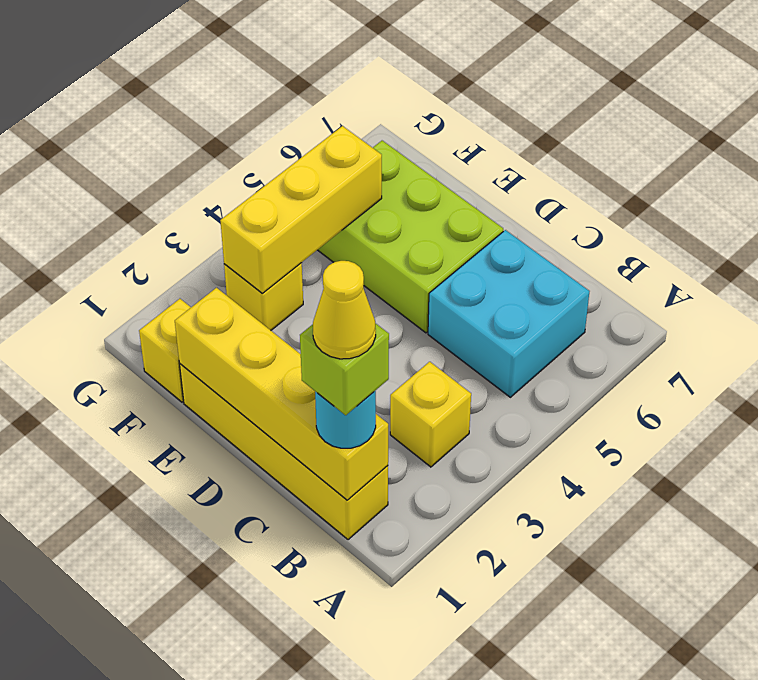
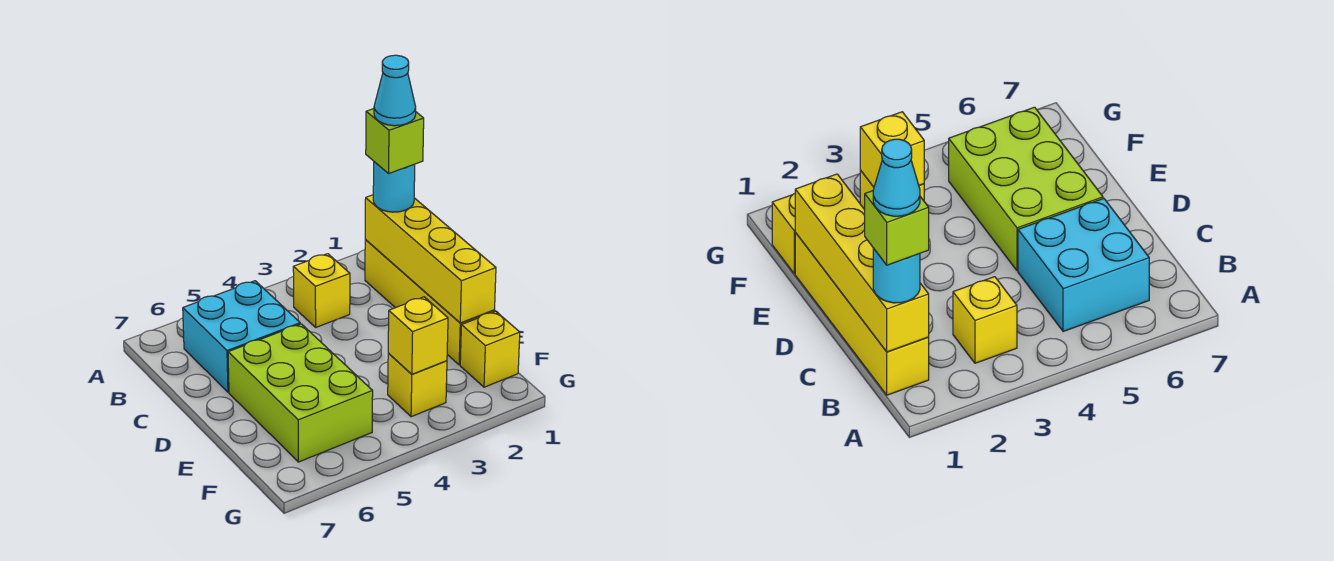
yellow 1x1 cone [313,261,376,359] -> cyan 1x1 cone [374,55,416,126]
yellow 1x3 brick [220,126,382,293] -> yellow 1x1 brick [388,297,448,374]

